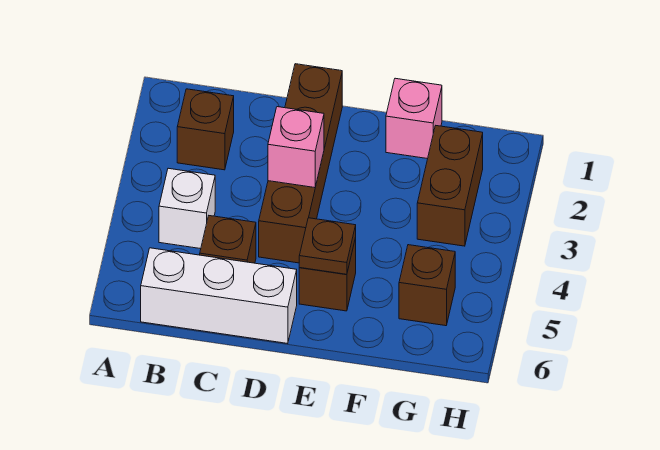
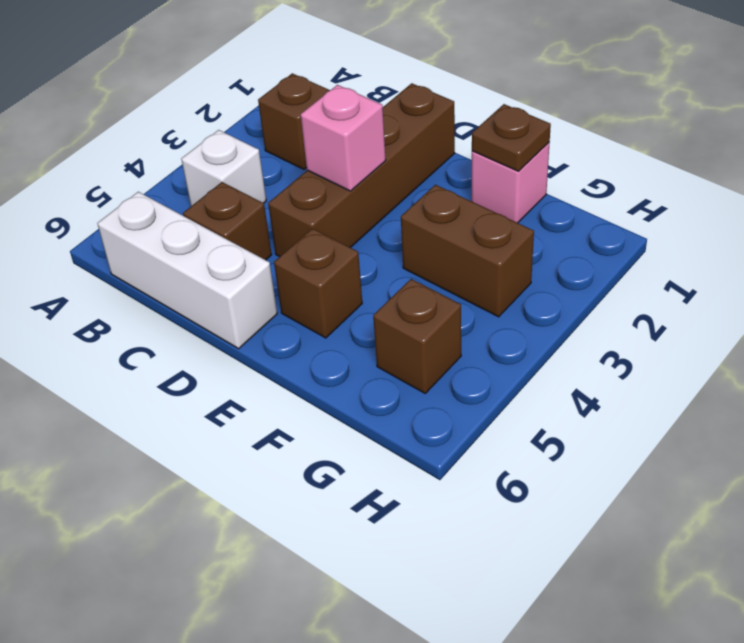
brown 1x1 plate [299,218,356,274] -> brown 1x1 plate moved to [472,104,551,171]
brown 1x2 brick [417,126,483,246] -> brown 1x2 brick turned to [401,185,534,317]

